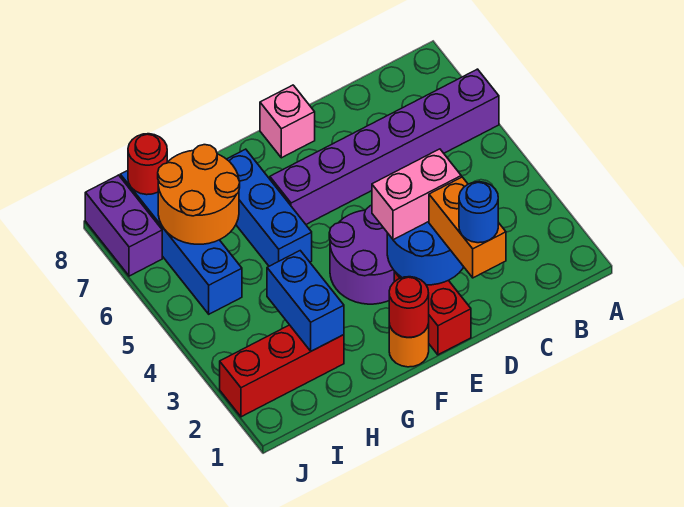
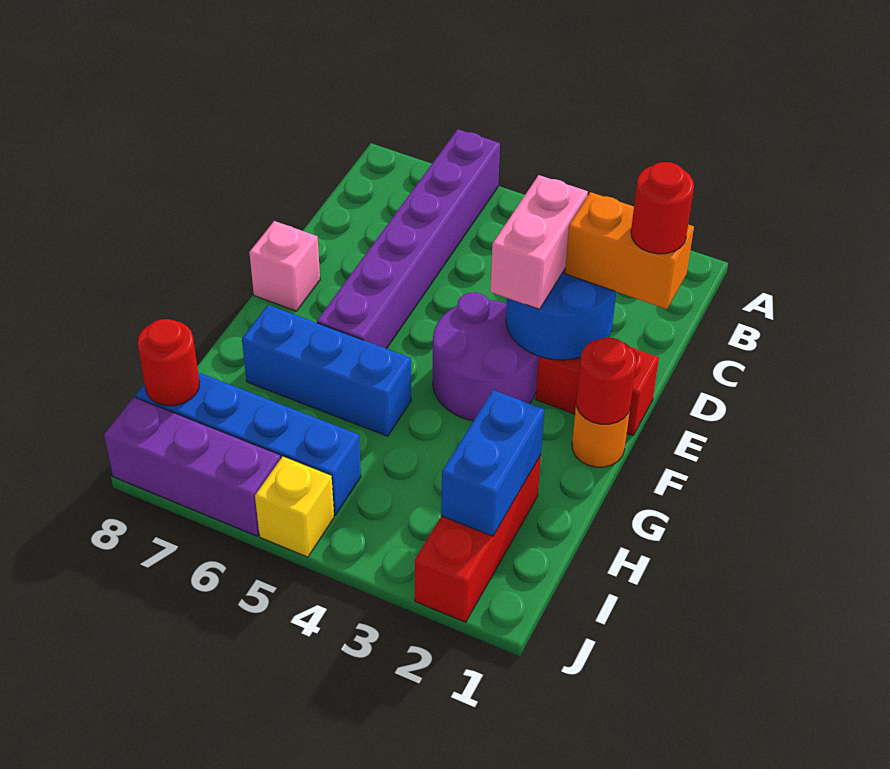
blue 1x1 round brick [459,182,498,243] -> red 1x1 round brick [631,162,694,254]
blue 1x2 brick [267,251,344,351] -> blue 1x2 brick turned to [441,390,545,536]
orange 2x2 round brick [158,145,240,244] -> none
none -> yellow 1x1 brick [255,456,334,557]
purple 1x2 brick [85,175,162,276] -> purple 1x3 brick [104,397,281,536]

